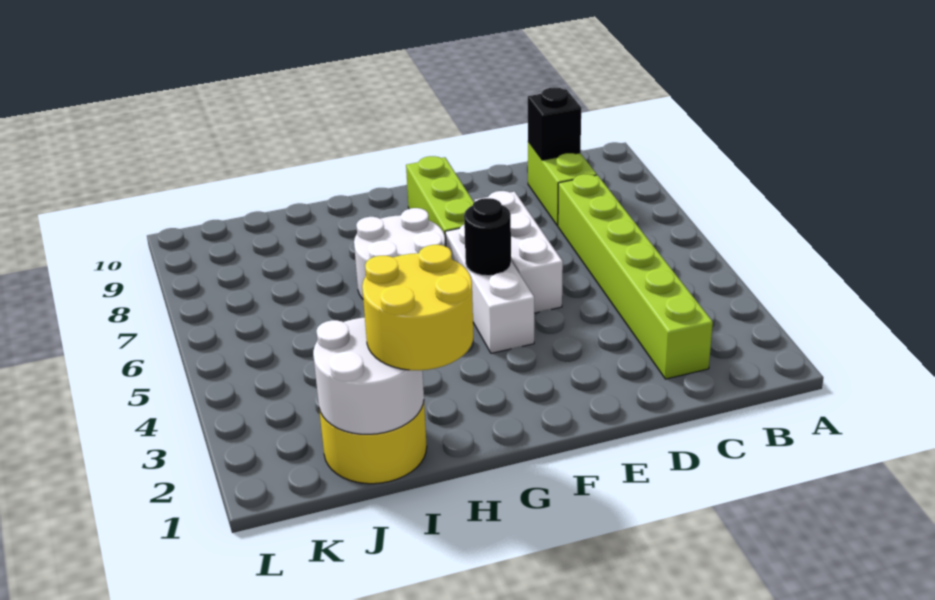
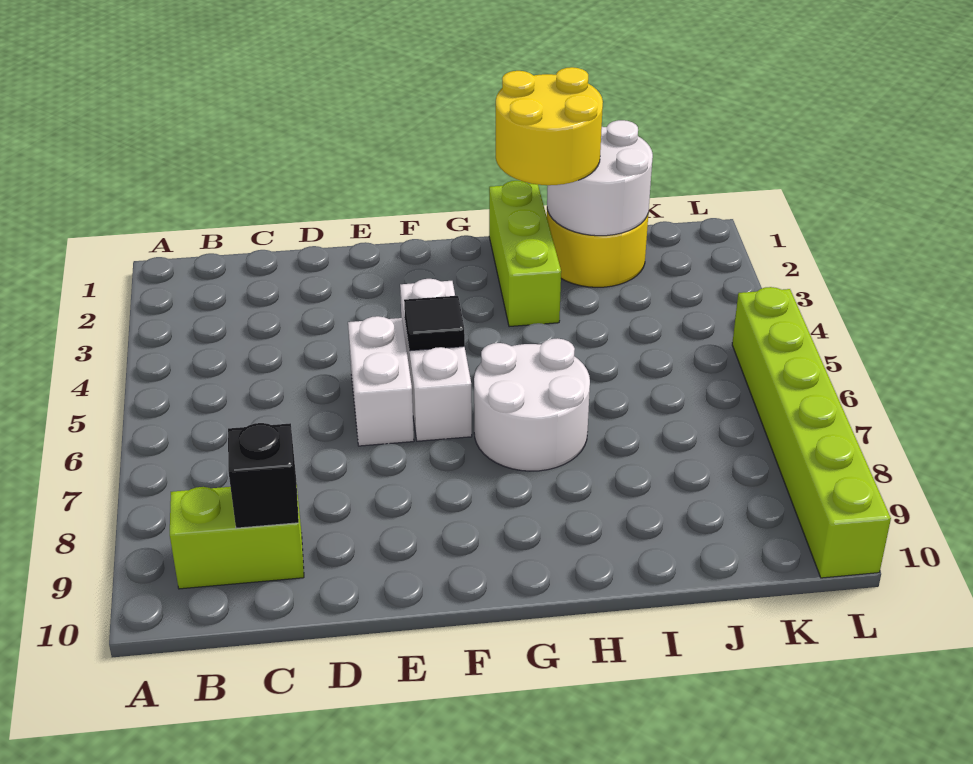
lime 1x6 brick [558,174,713,379] -> lime 1x6 brick moved to [732,287,891,578]
lime 1x2 brick [528,142,597,226] -> lime 1x2 brick turned to [170,487,304,589]
white 1x3 brick [475,191,563,313] -> white 1x2 brick [348,316,414,446]
black 1x1 round brick [464,198,511,276] -> black 1x1 tile [404,296,465,351]
lime 1x3 brick [406,156,474,247] -> lime 1x3 brick moved to [489,181,561,327]

